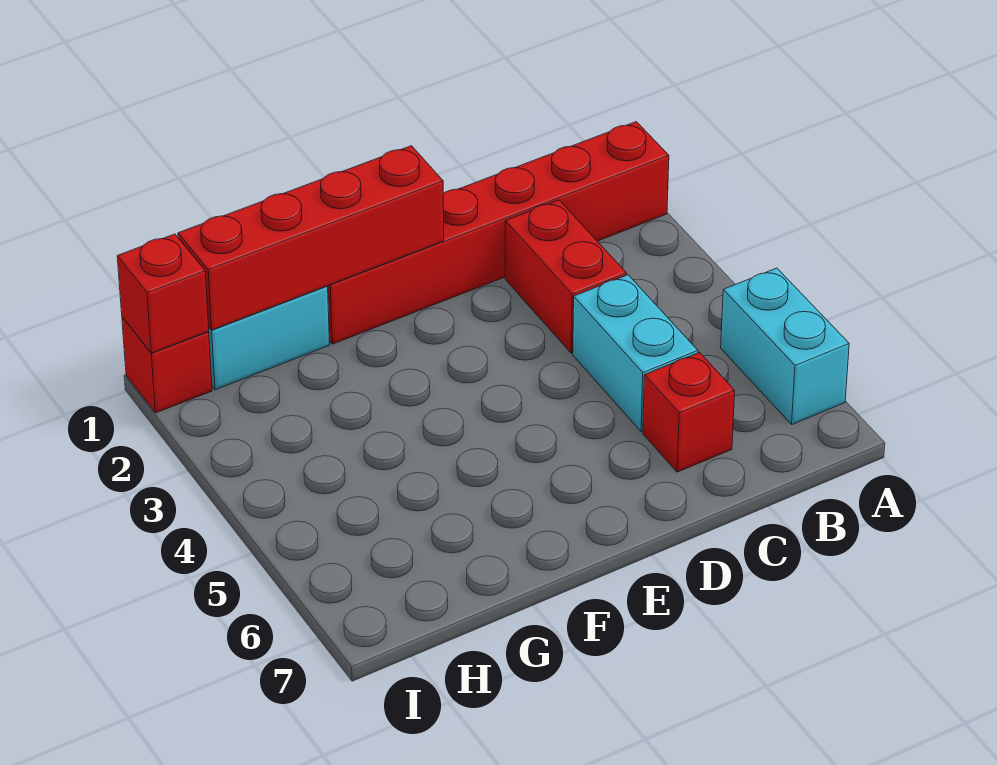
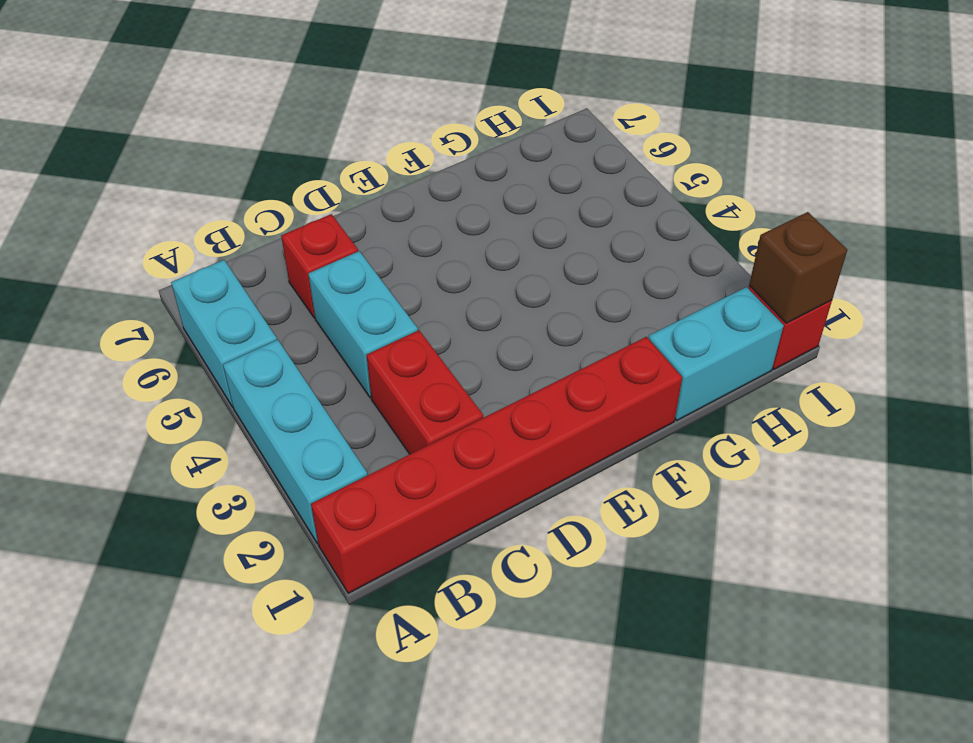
none -> cyan 1x3 brick [223,340,368,543]
red 1x4 brick [178,146,444,330] -> none
red 1x1 brick [117,234,209,353] -> brown 1x1 brick [749,212,847,323]

